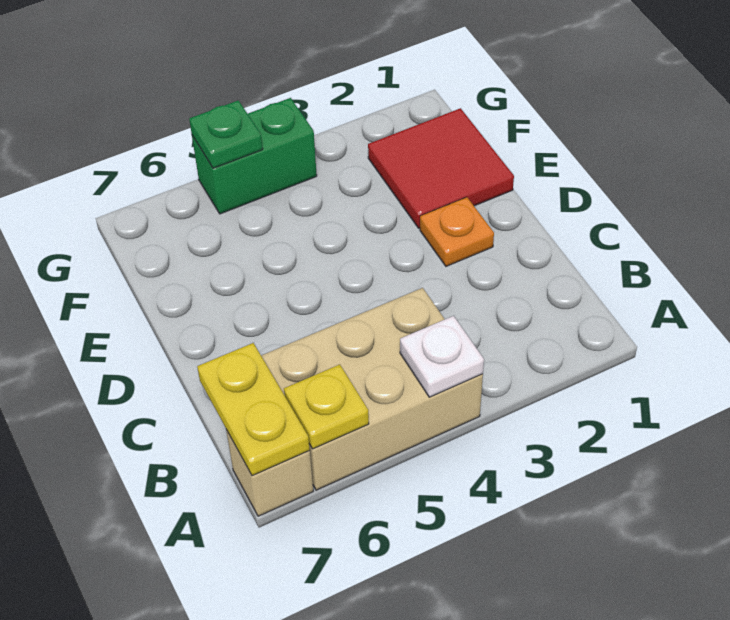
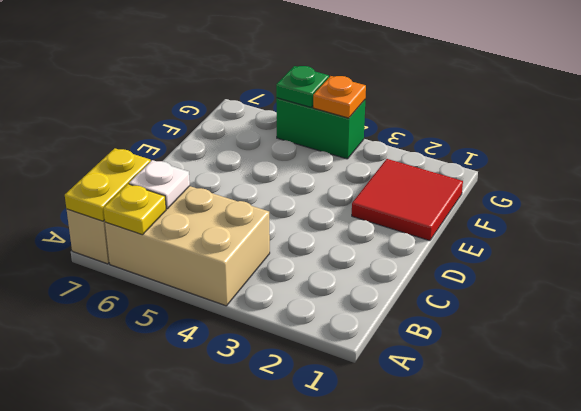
white 1x1 plate [400,316,484,397] -> white 1x1 plate moved to [129,160,190,209]
orange 1x1 plate [420,197,494,266] -> orange 1x1 plate moved to [313,76,366,118]

